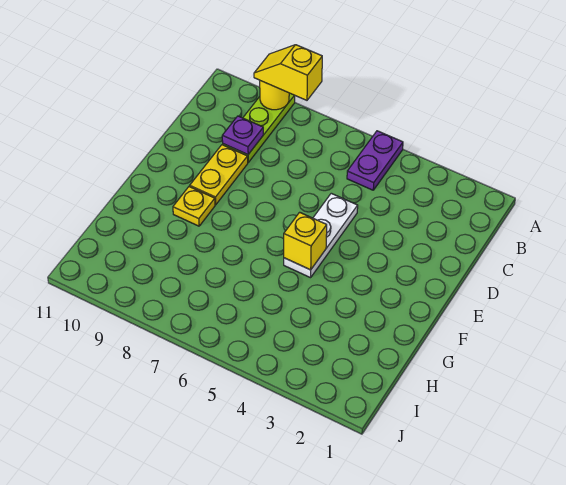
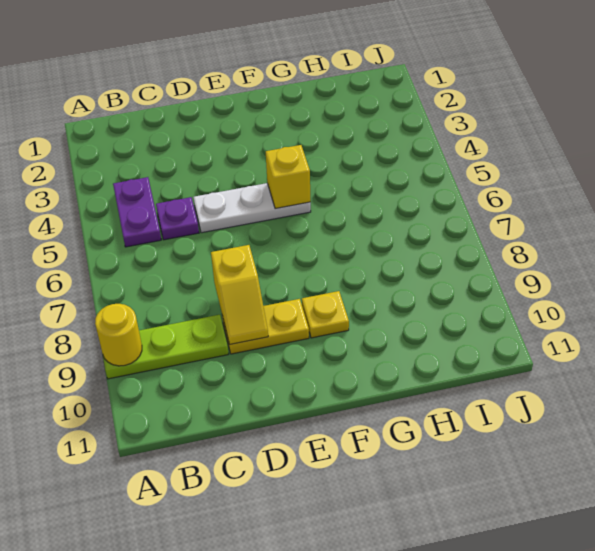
purple 1x2 plate [347,131,403,190] -> purple 1x2 plate turned to [113,177,161,247]
yellow 1x2 slope [254,45,322,100] -> yellow 1x2 slope moved to [211,245,268,344]
purple 1x1 plate [222,116,263,155] -> purple 1x1 plate moved to [156,197,199,240]

